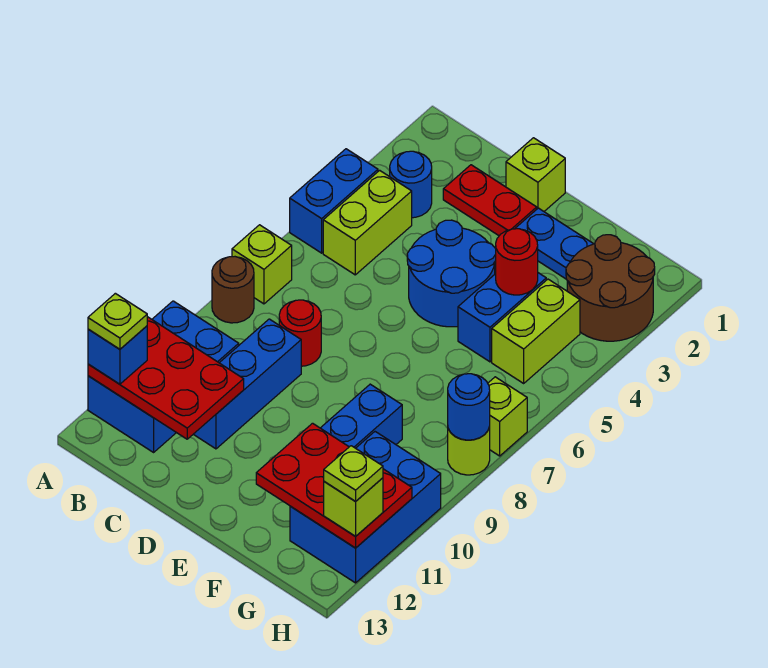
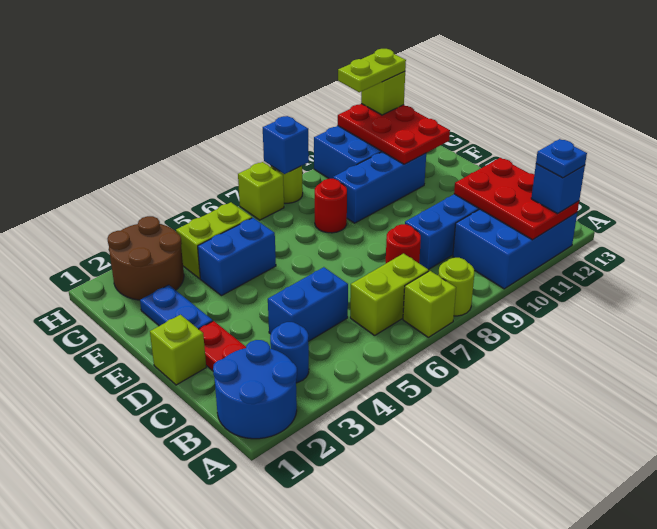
blue 1x2 brick [290,149,378,253] -> blue 1x2 brick moved to [268,267,348,341]
brown 1x1 round brick [212,257,254,323] -> lime 1x1 round brick [438,258,474,316]
lime 1x1 plate [88,293,147,349] -> blue 1x1 plate [536,139,587,178]
lime 1x2 brick [323,170,412,275] -> lime 1x2 brick moved to [350,254,429,335]
blue 2x2 round brick [407,220,496,327] -> blue 2x2 round brick moved to [213,340,297,439]
red 1x1 round brick [496,229,538,295] -> red 1x1 round brick moved to [315,179,347,233]
blue 1x1 round brick [448,374,490,440] -> blue 1x1 brick [263,116,309,174]
lime 1x1 plate [324,446,383,502] -> lime 1x2 plate [338,49,406,92]

